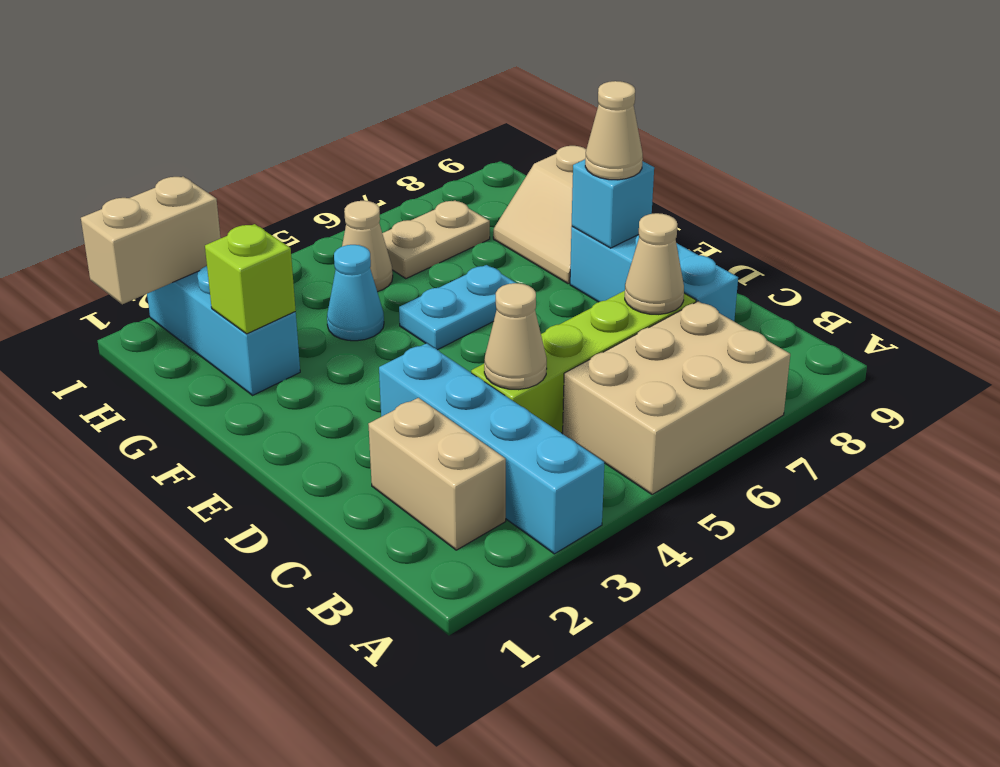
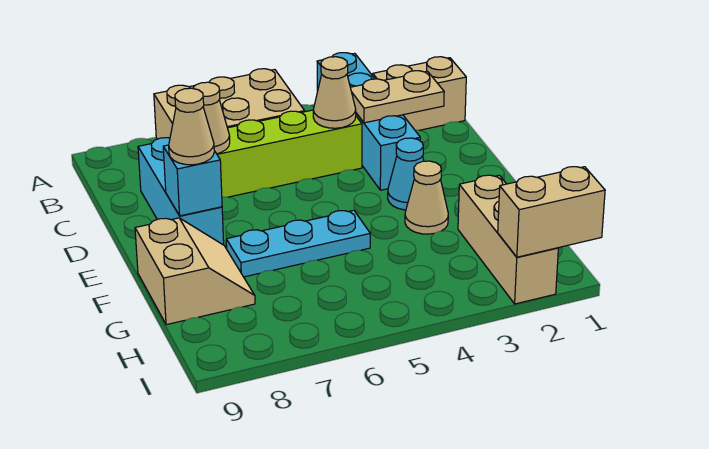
tan 1x2 brick [368,398,506,550] -> tan 1x2 brick turned to [373,57,466,130]
cyan 1x2 plate [399,265,516,350] -> cyan 1x3 plate [226,210,370,277]
cyan 1x3 brick [147,266,300,395] -> tan 1x3 brick [458,175,558,304]
lime 1x1 brick [205,224,296,334] -> none
cyan 1x1 cone [327,245,384,341] -> cyan 1x1 cone moved to [388,138,424,210]
tan 1x1 cone [342,201,393,292] -> tan 1x1 cone moved to [405,161,448,234]
tan 1x2 plate [382,201,490,279] -> tan 1x2 plate moved to [350,71,444,123]

